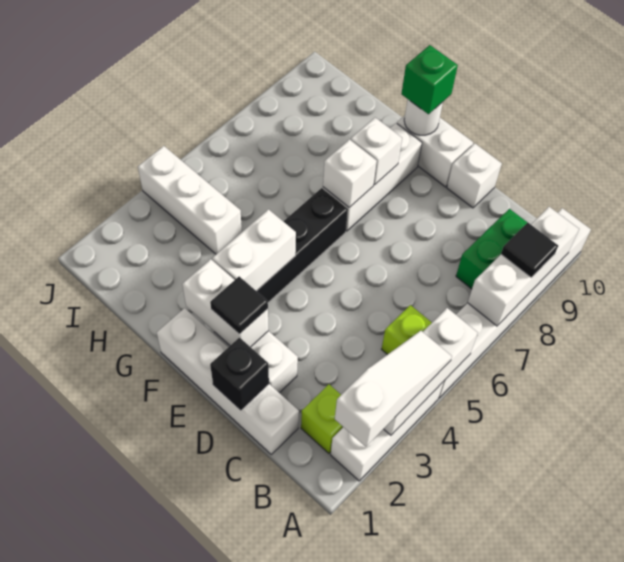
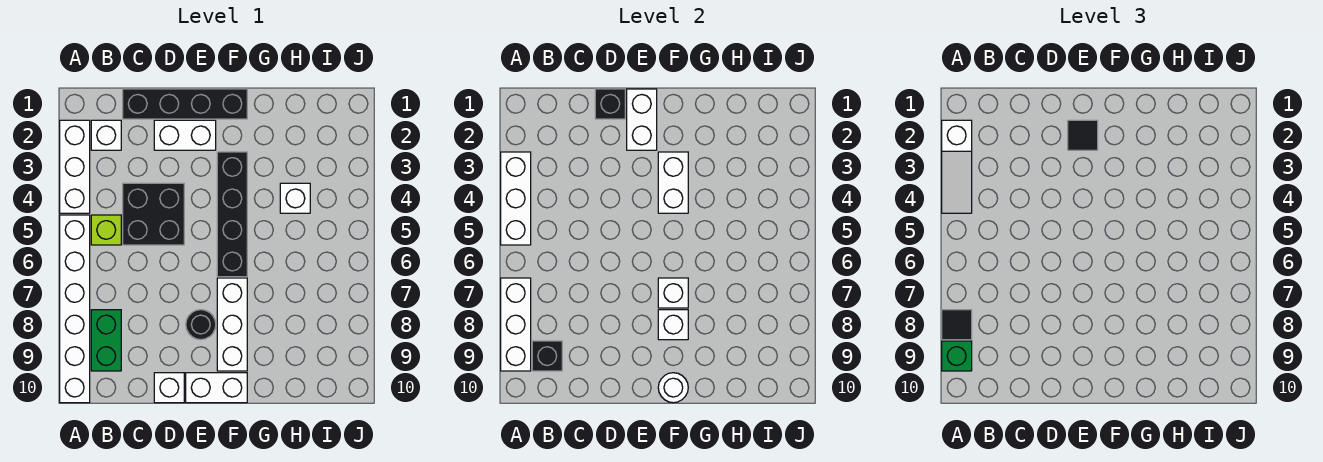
lime 1x1 brick [301,384,343,453] -> white 1x1 brick [91,120,121,150]
none -> black 1x1 brick [532,341,562,371]
white 1x4 brick [157,308,299,454] -> black 1x4 brick [123,89,247,119]
none -> black 2x2 brick [123,183,184,245]
white 1x2 brick [182,259,269,347] -> white 1x2 brick turned to [627,89,657,150]
none -> black 1x1 round brick [186,310,216,340]
green 1x1 brick [401,45,458,114] -> green 1x1 brick moved to [942,341,972,371]
white 1x3 brick [138,146,242,254] -> white 1x1 brick [280,183,310,213]

